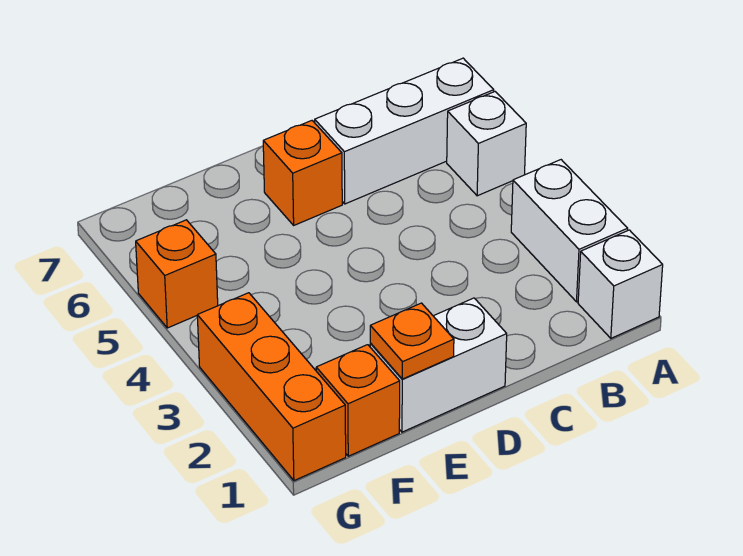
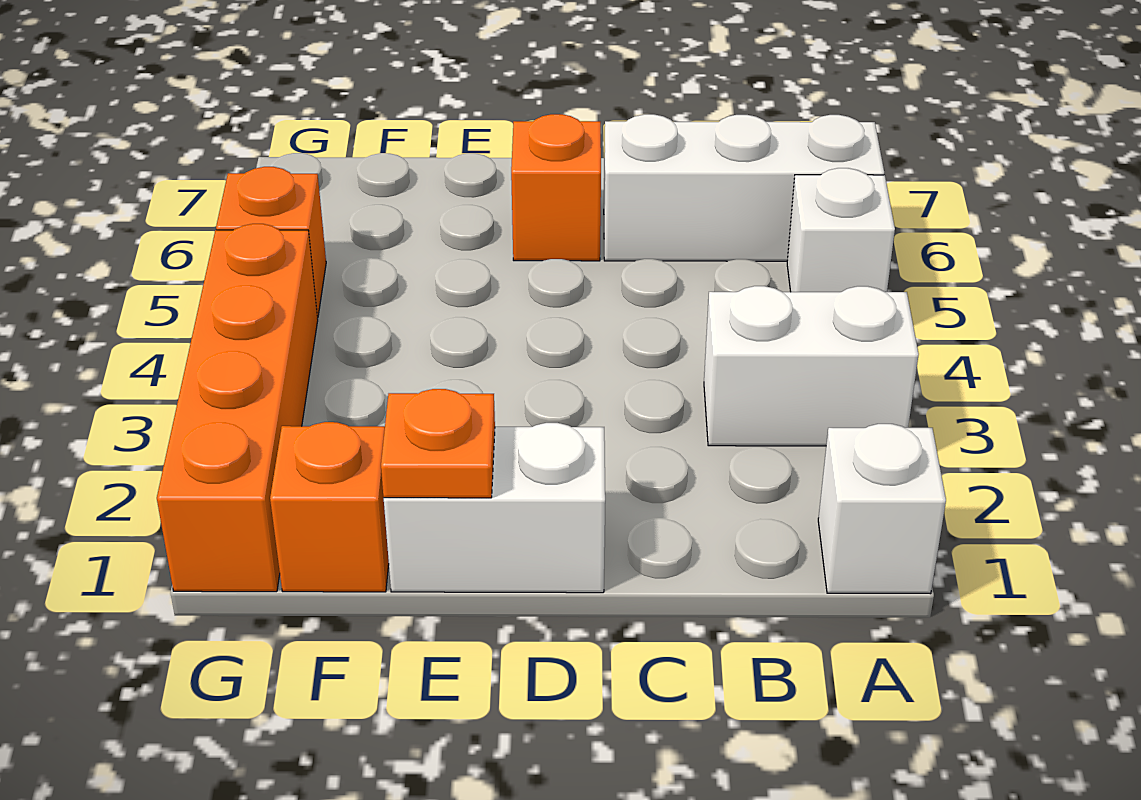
white 1x2 brick [511,160,628,302] -> white 1x2 brick turned to [704,286,919,446]
orange 1x3 brick [197,293,346,481] -> orange 1x4 brick [157,224,318,592]

